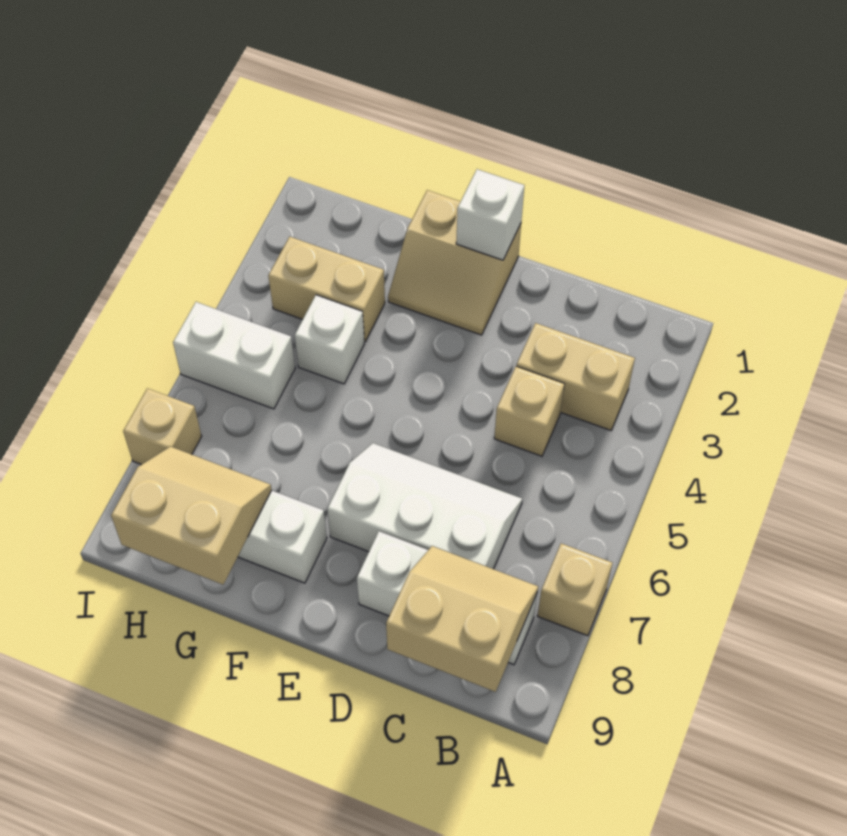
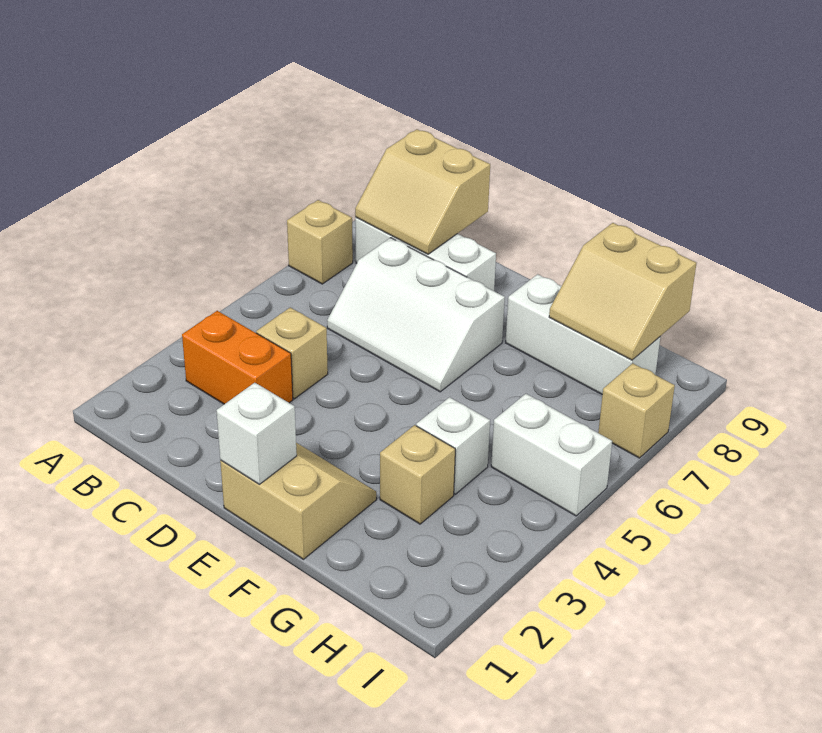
tan 1x2 brick [517,323,635,430] -> orange 1x2 brick [182,311,293,404]
tan 1x2 brick [268,237,385,342] -> tan 1x1 brick [380,425,455,524]

